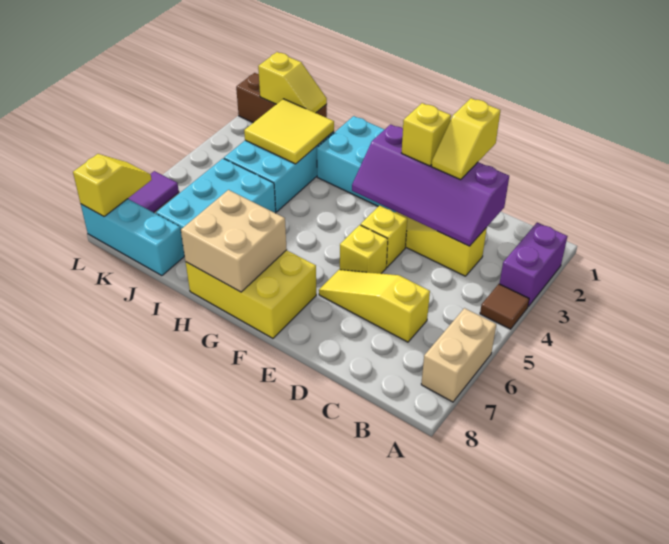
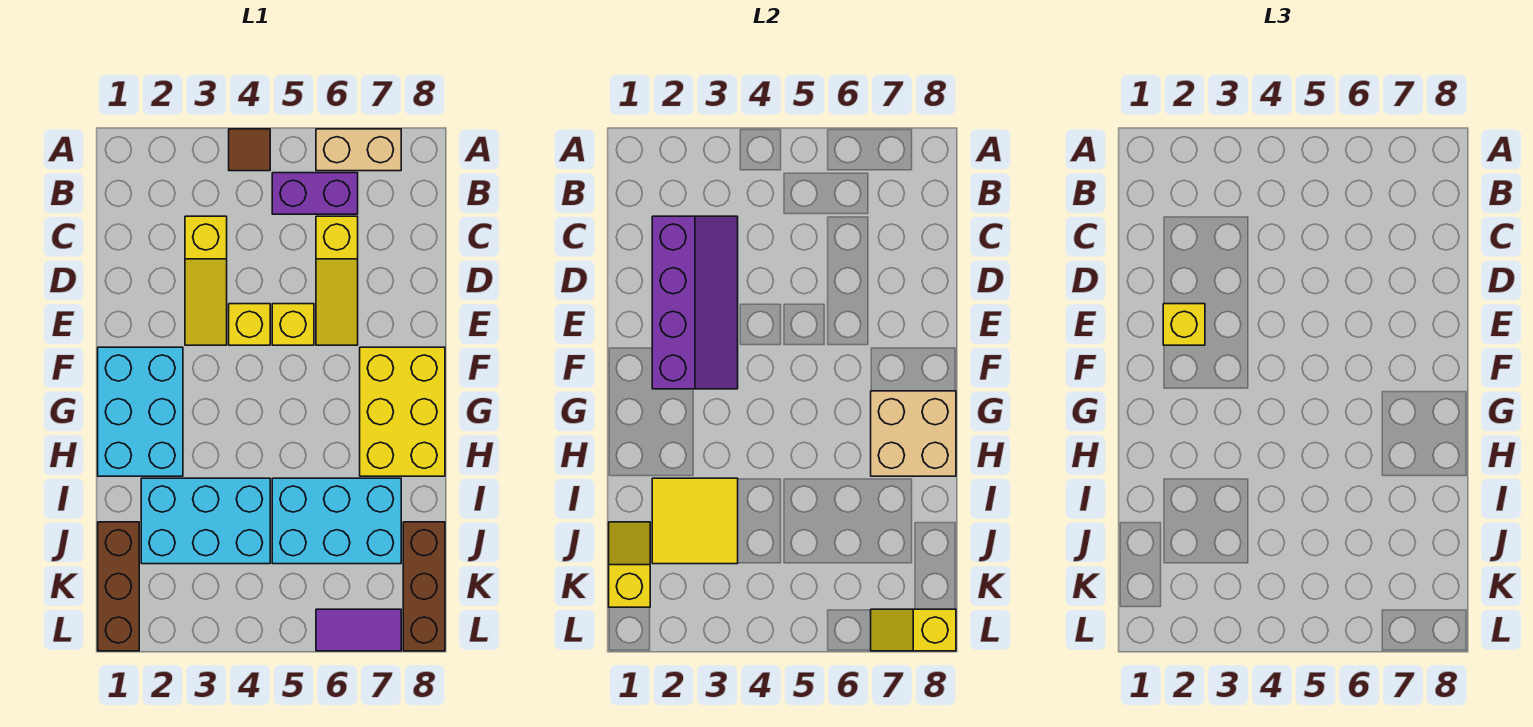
purple 1x2 brick [499,223,567,307] -> purple 1x2 brick moved to [272,173,358,214]
yellow 1x2 slope [431,98,501,180] -> none
cyan 1x3 brick [81,199,184,276] -> brown 1x3 brick [403,522,445,651]

